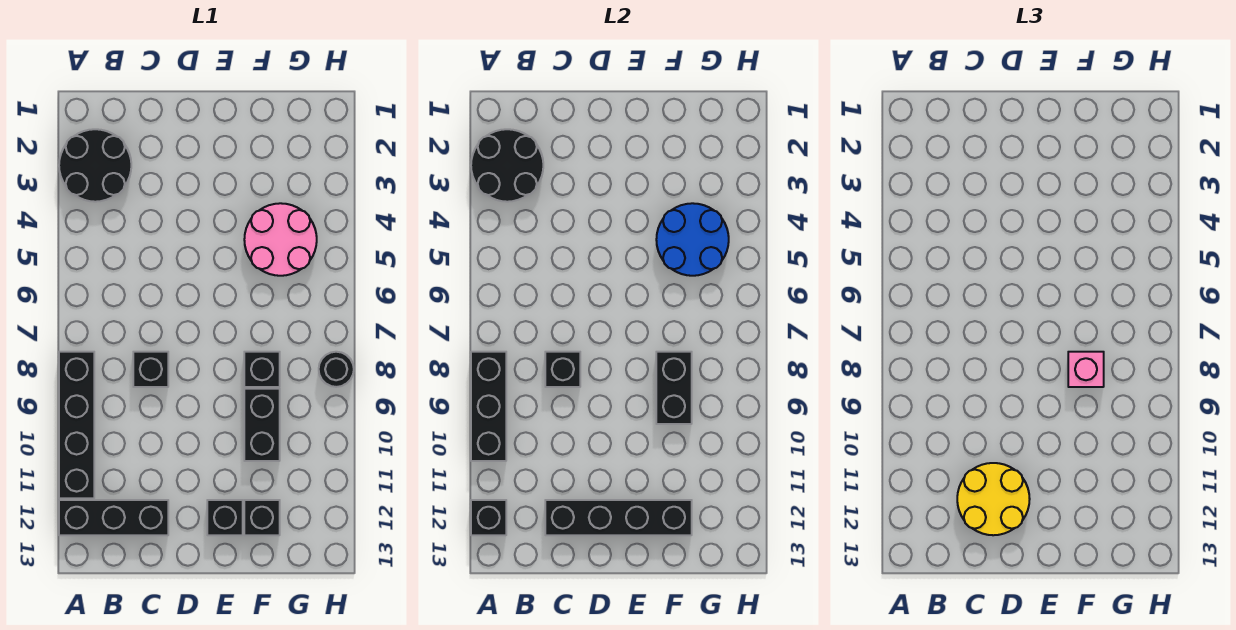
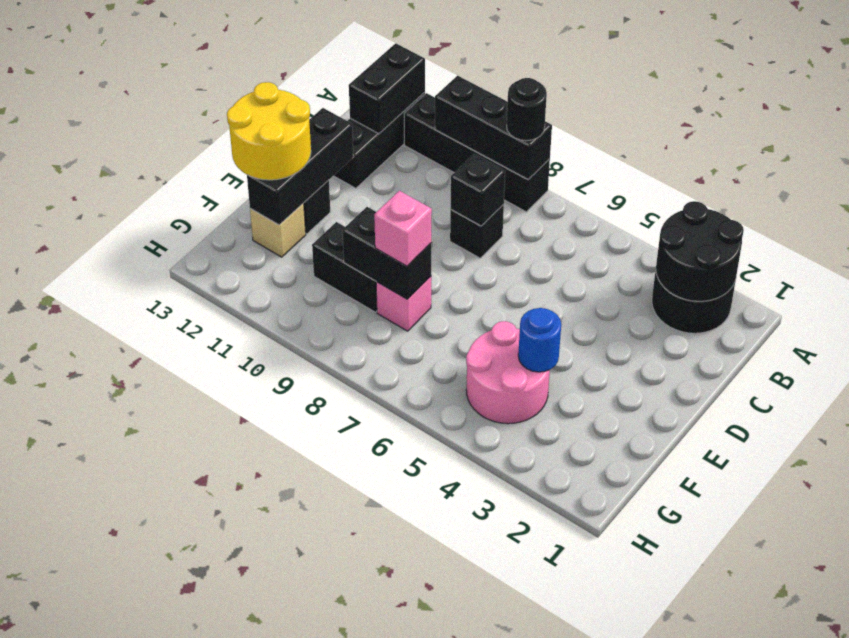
black 1x1 brick [471,500,506,535] -> black 1x2 brick [349,43,425,134]
yellow 2x2 round brick [957,463,1030,535] -> yellow 2x2 round brick moved to [227,82,311,180]
black 1x4 brick [545,500,692,535] -> black 1x3 brick [247,108,354,225]
blue 2x2 round brick [656,203,729,276] -> blue 1x1 round brick [518,308,561,372]
black 1x1 brick [244,352,280,387] -> pink 1x1 brick [376,277,431,331]
black 1x1 brick [244,500,280,535] -> tan 1x1 brick [250,203,306,257]
black 1x1 round brick [319,352,354,387] -> black 1x1 round brick moved to [507,78,547,141]

